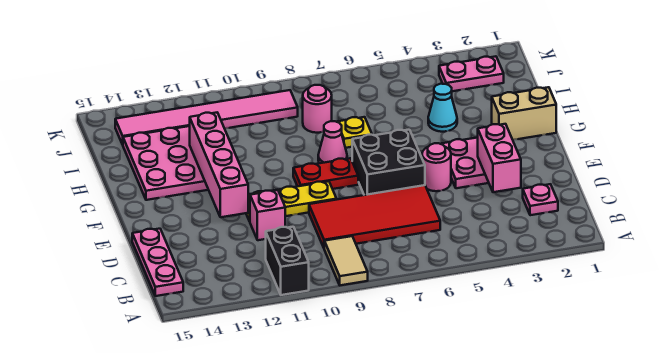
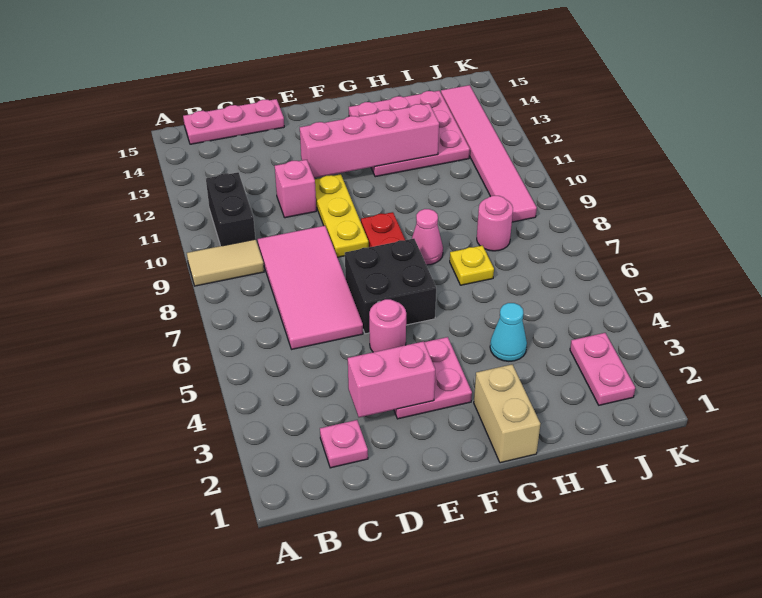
black 1x2 brick [266,227,309,295] -> black 1x2 brick turned to [206,172,255,246]
red 2x4 tile [309,185,440,248] -> pink 2x4 tile [258,226,363,349]

